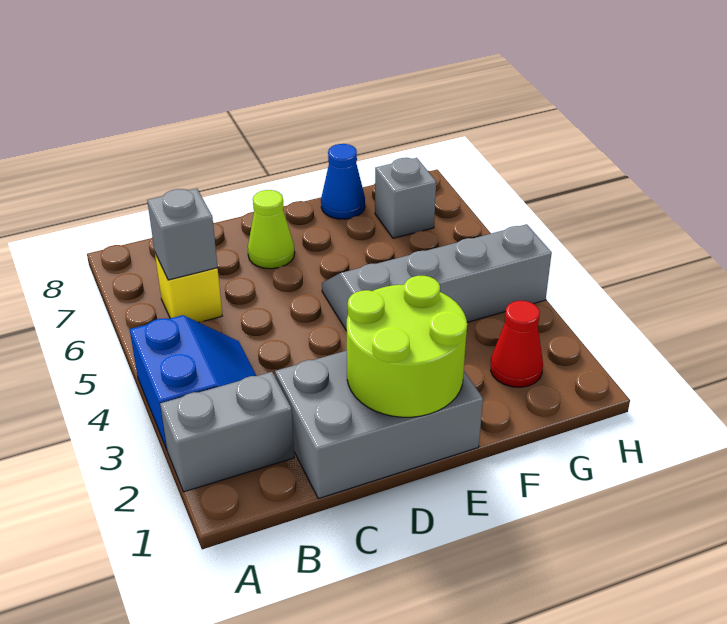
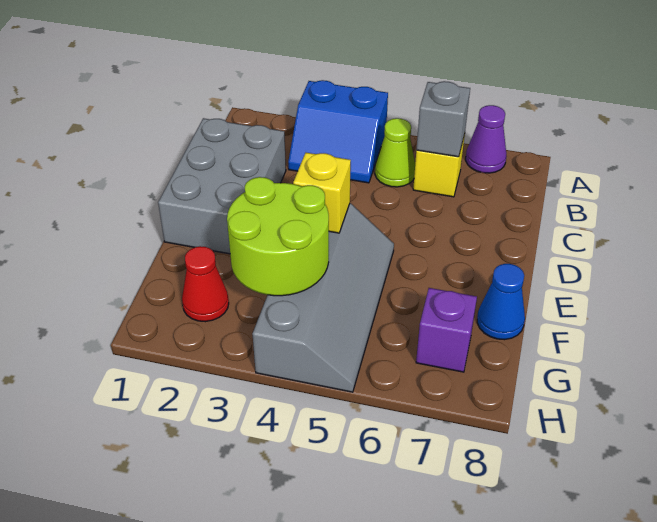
grey 1x2 brick [160,372,294,492] -> none
none -> purple 1x1 cone [466,105,507,173]
lime 2x2 round brick [347,276,467,417] -> lime 2x2 round brick moved to [227,177,329,296]
lime 1x1 cone [248,190,295,269] -> lime 1x1 cone moved to [375,118,415,187]
none -> yellow 1x1 brick [293,153,351,233]
grey 1x1 brick [375,158,436,238] -> purple 1x1 brick [416,288,477,372]

